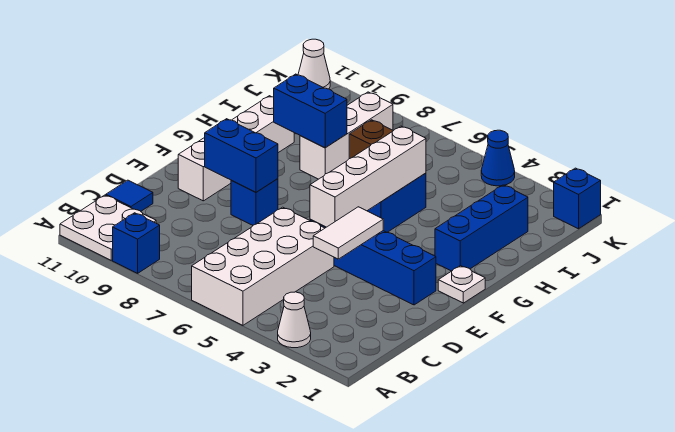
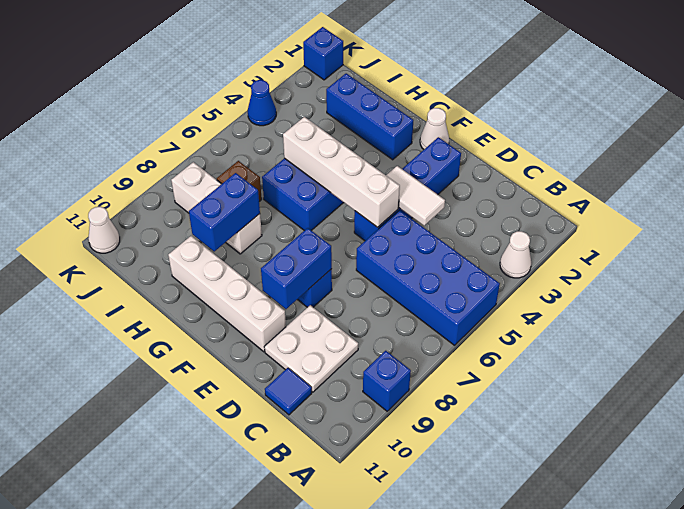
white 2x4 brick [192,207,334,325] -> blue 2x4 brick [356,210,500,345]
white 2x2 plate [60,195,156,260] -> white 2x2 plate moved to [265,305,358,392]
white 1x1 plate [438,266,485,303] -> white 1x1 cone [420,108,449,149]

